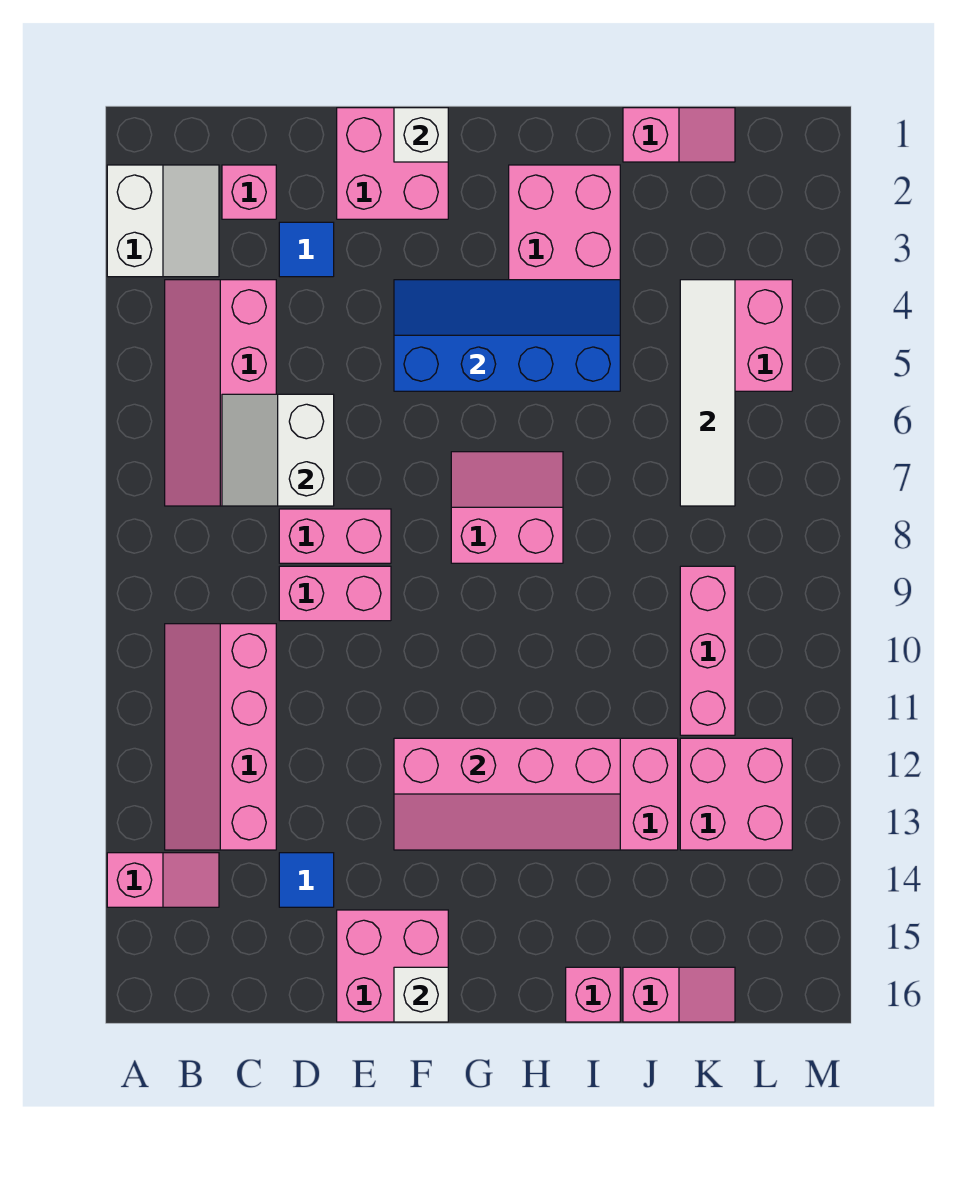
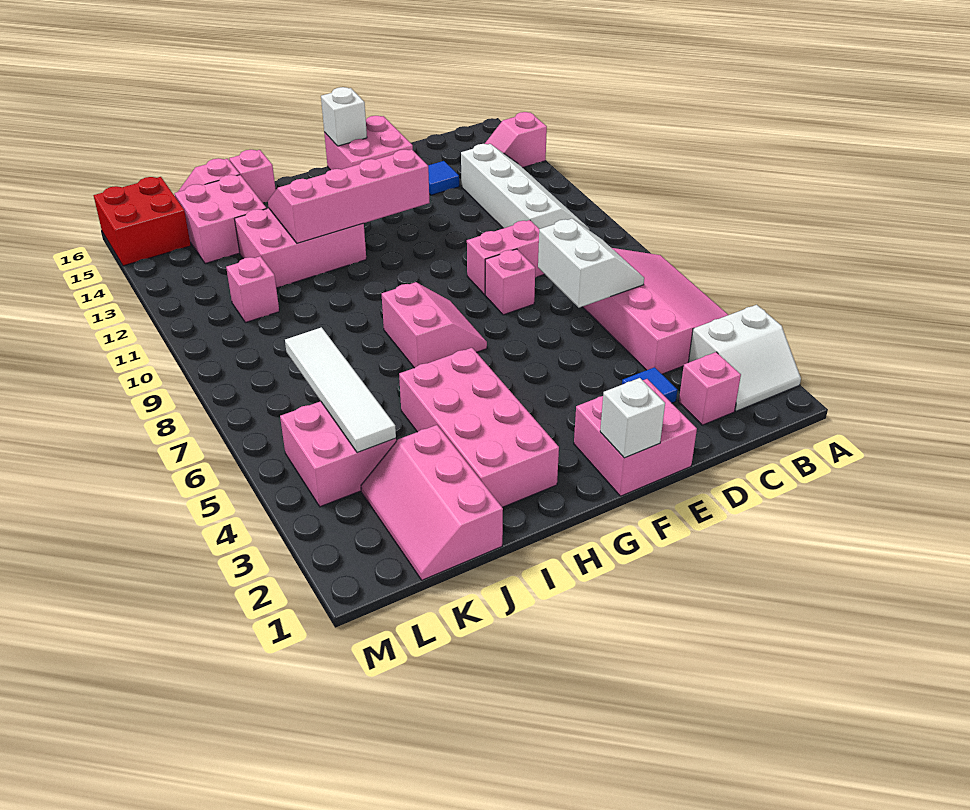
white 2x2 slope [107,165,219,277] -> white 2x2 slope turned to [688,305,801,411]
pink 2x4 slope [165,280,276,506] -> pink 3x4 slope [583,248,728,374]
pink 2x4 slope [165,624,276,850] -> white 2x4 slope [461,144,589,230]
pink 1x2 brick [279,509,391,563] -> pink 1x1 brick [485,249,535,315]
blue 2x4 slope [394,280,620,391] -> none
pink 2x2 slope [451,452,563,563] -> pink 2x2 slope turned to [382,282,487,368]
pink 1x2 slope [623,108,735,162] -> pink 2x3 slope [361,425,503,580]
pink 1x3 brick [680,566,735,735] -> pink 1x1 brick [226,256,279,323]
pink 2x2 brick [680,738,792,850] -> pink 2x2 brick moved to [175,175,267,264]
none -> red 2x2 brick [93,177,191,266]

